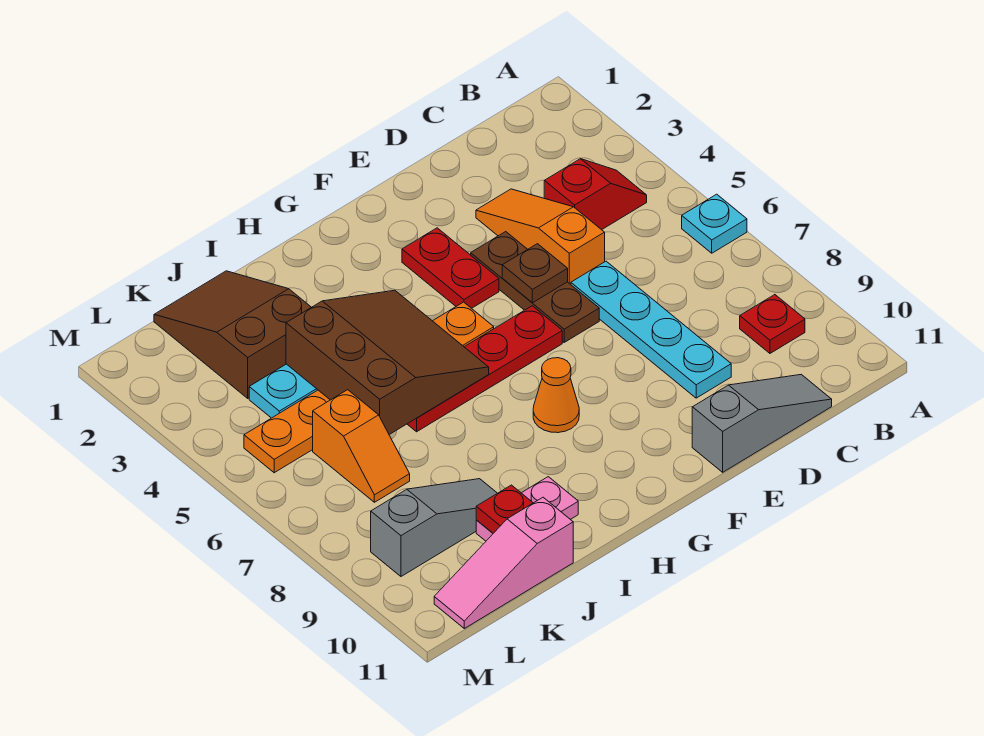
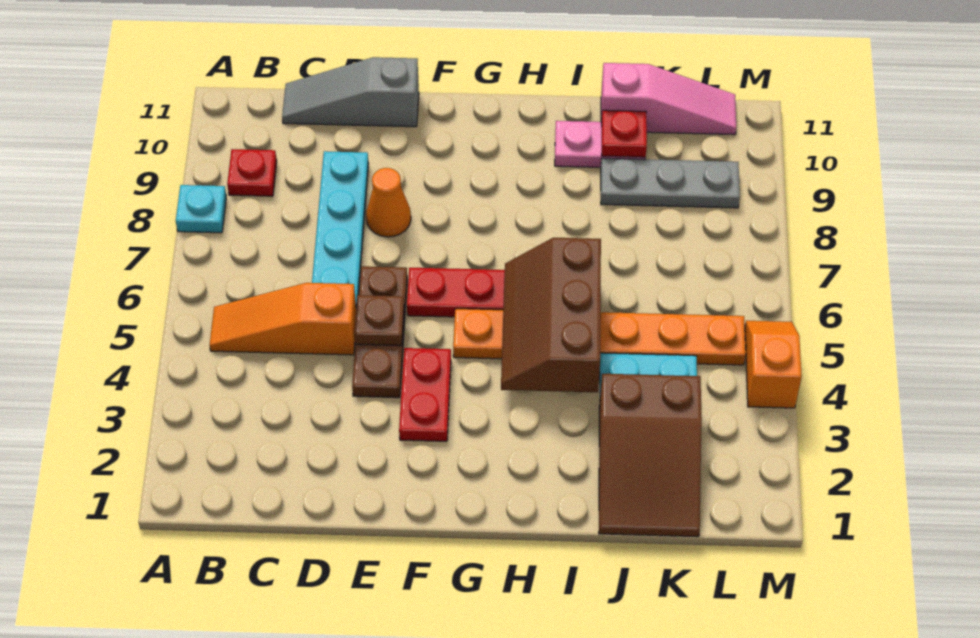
cyan 1x1 plate [682,194,747,253] -> cyan 1x1 plate moved to [176,185,226,233]
red 1x2 slope [544,159,647,230] -> none
orange 1x3 slope [476,189,605,284] -> orange 1x3 slope turned to [210,283,356,355]
orange 1x1 cone [533,358,579,433] -> orange 1x1 cone moved to [366,168,411,237]
brown 3x3 slope [286,290,489,435] -> brown 2x3 slope [501,238,601,392]
grey 1x3 slope [371,479,497,576] -> grey 1x3 plate [601,158,740,208]
orange 1x2 slope [313,390,410,502] -> orange 1x2 slope moved to [745,321,802,408]

